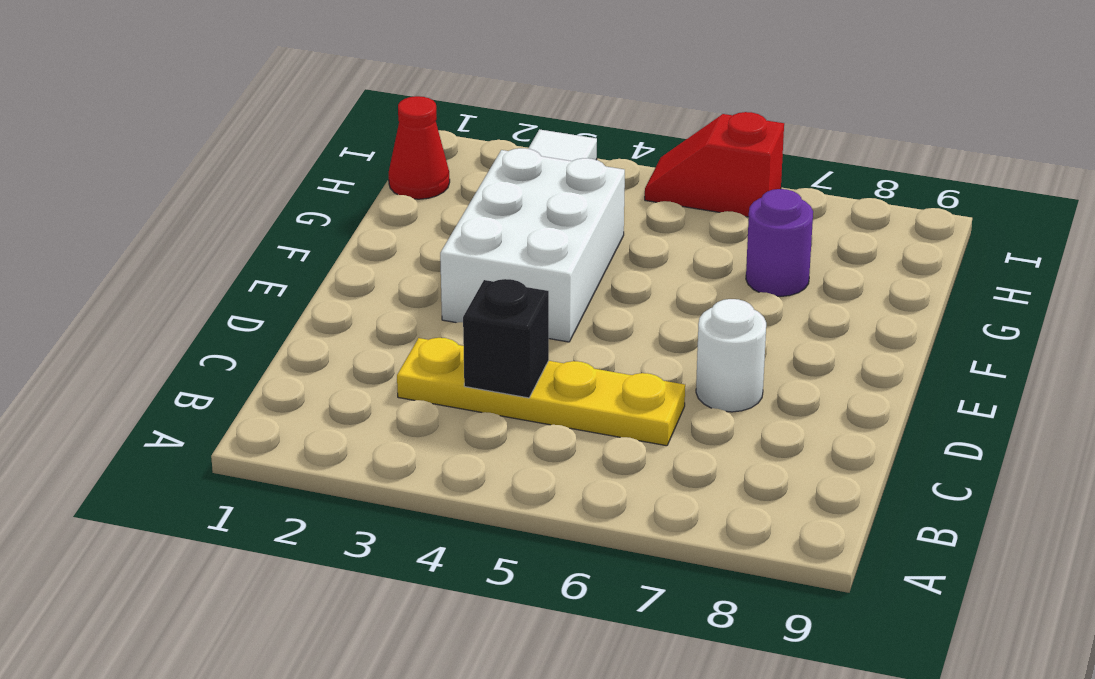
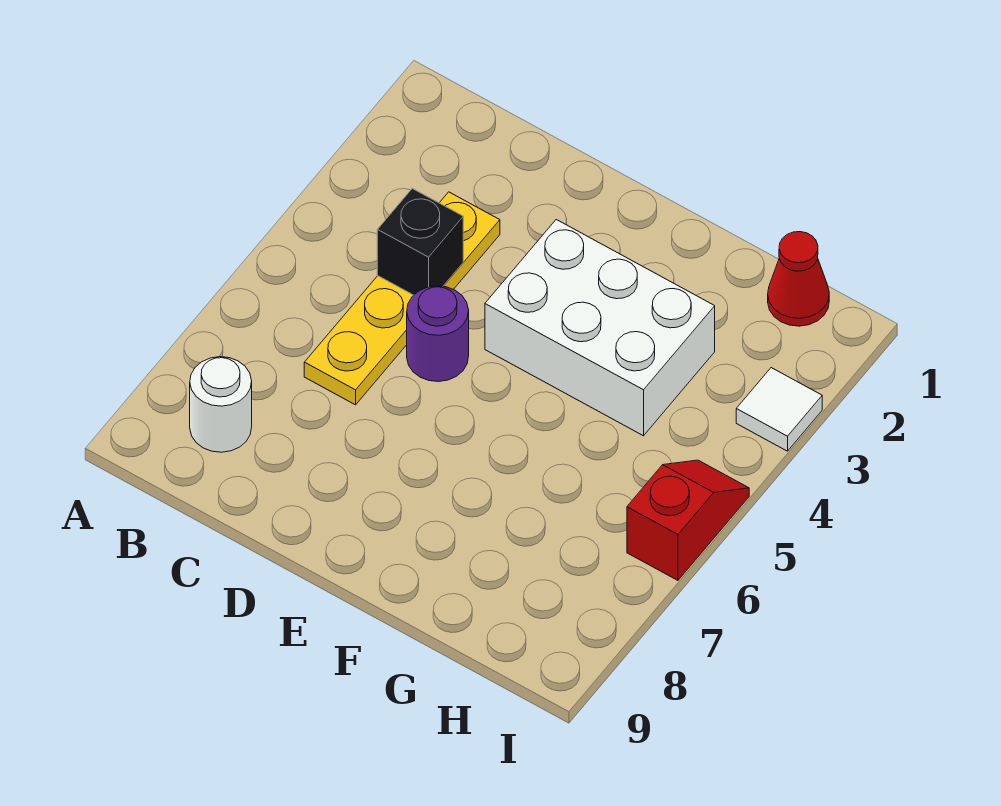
white 1x1 round brick [696,299,766,412] -> white 1x1 round brick moved to [190,357,252,452]
purple 1x1 round brick [746,189,813,297] -> purple 1x1 round brick moved to [407,286,469,382]

